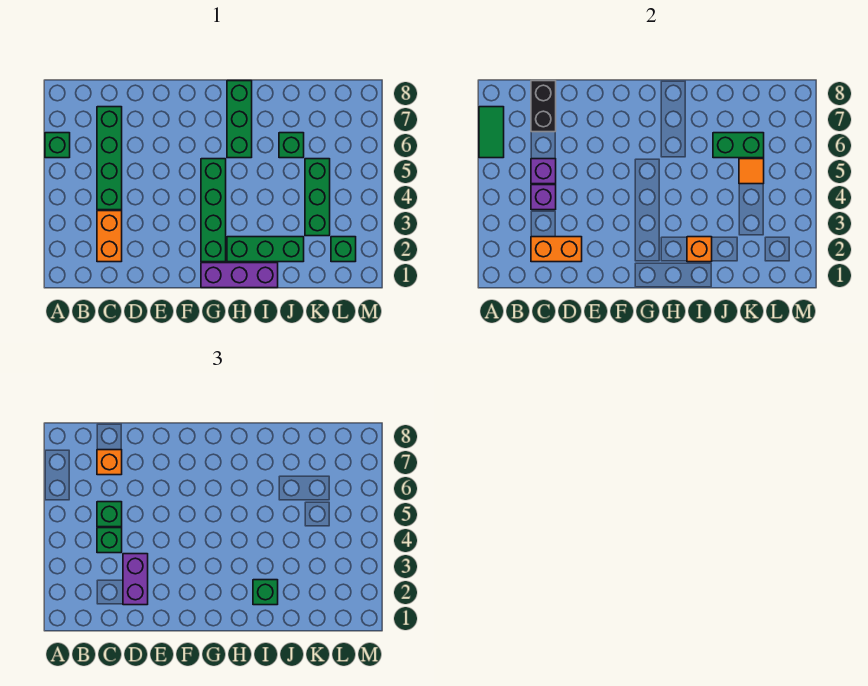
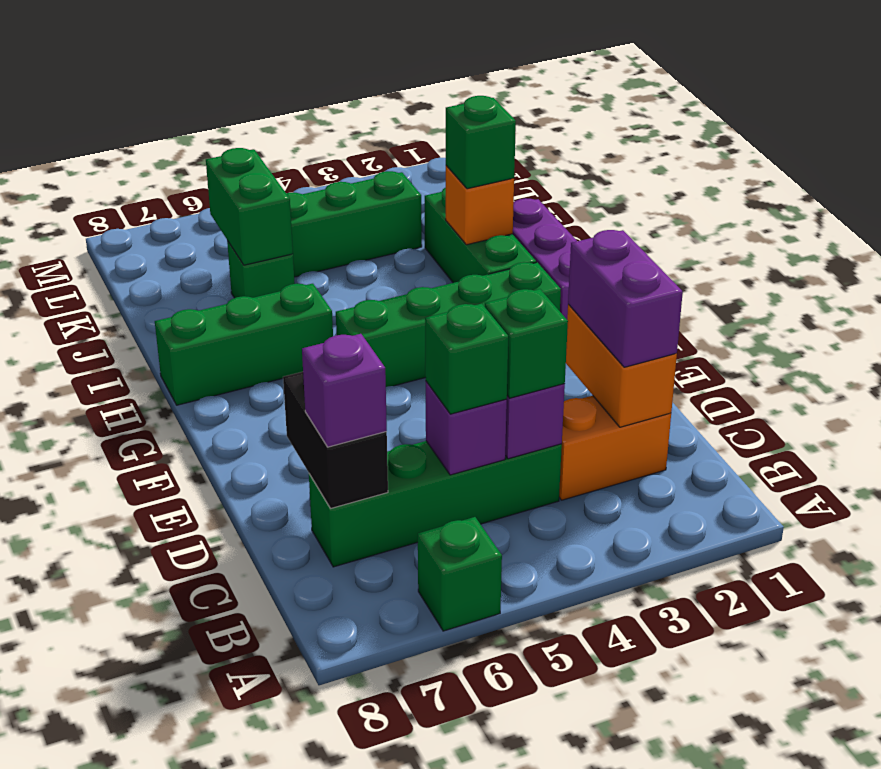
green 1x2 tile [479,107,504,158] -> none
black 1x2 brick [531,81,556,132] -> black 1x2 brick turned to [283,372,388,509]
orange 1x1 brick [97,450,122,475] -> purple 1x1 brick [302,334,387,447]
purple 1x2 brick [123,554,148,605] -> purple 1x2 brick turned to [568,230,683,367]
orange 1x1 tile [739,159,764,184] -> none
green 1x1 brick [331,237,356,262] -> none

